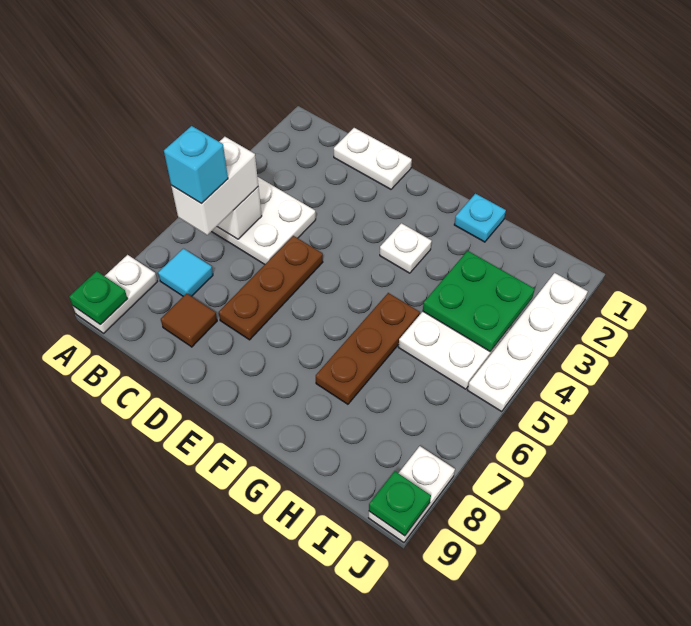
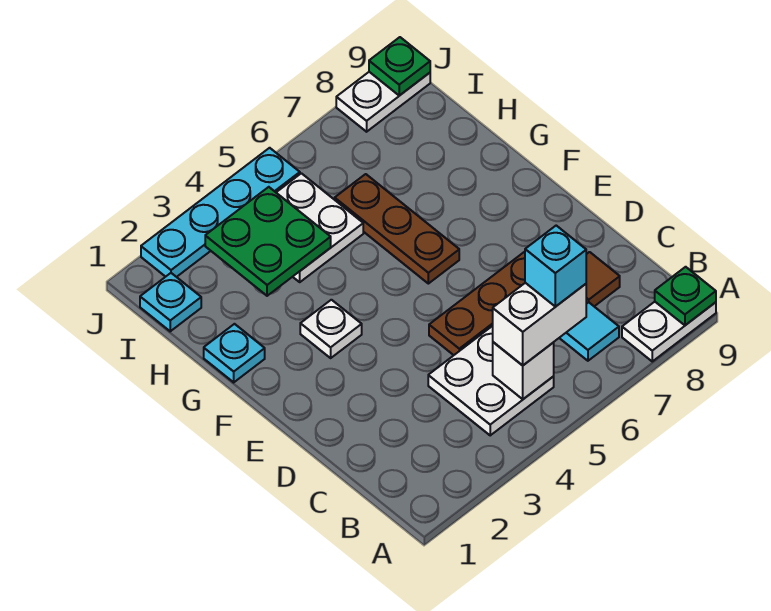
white 1x2 plate [334,128,412,189] -> none
brown 1x3 plate [316,293,420,404] -> brown 1x3 plate turned to [335,174,459,284]
none -> cyan 1x1 plate [140,273,201,331]
white 1x4 plate [468,273,588,411] -> cyan 1x4 plate [141,148,300,277]

